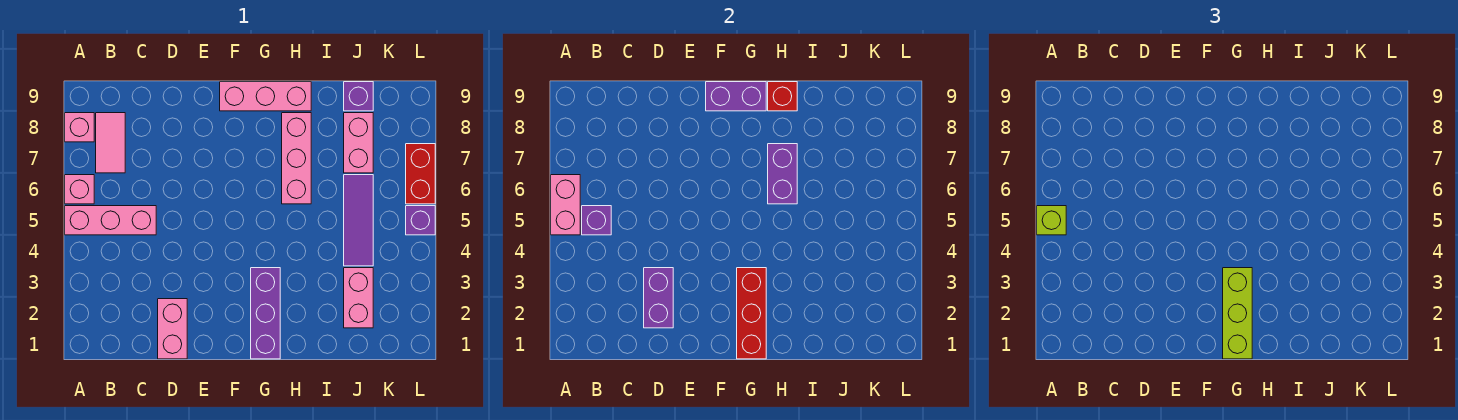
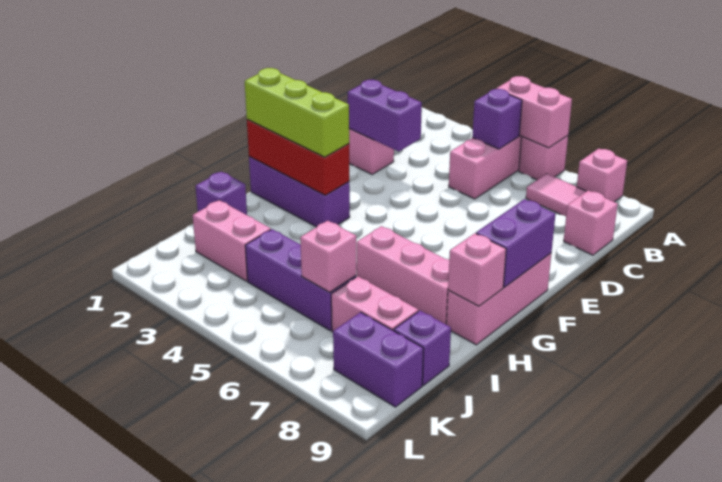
lime 1x1 brick [1037,206,1066,235] -> none
none -> pink 1x1 brick [564,191,618,255]
purple 1x2 brick [768,144,797,204] -> purple 1x2 brick moved to [333,312,424,407]
red 1x1 brick [768,82,797,111] -> pink 1x1 brick [448,233,506,306]
purple 1x3 tile [344,175,373,266] -> purple 1x3 brick [245,229,356,331]
none -> pink 1x1 brick [300,221,356,292]
purple 1x1 brick [406,206,435,235] -> purple 1x1 brick moved to [196,172,247,215]
red 1x2 brick [406,144,435,204] -> none

